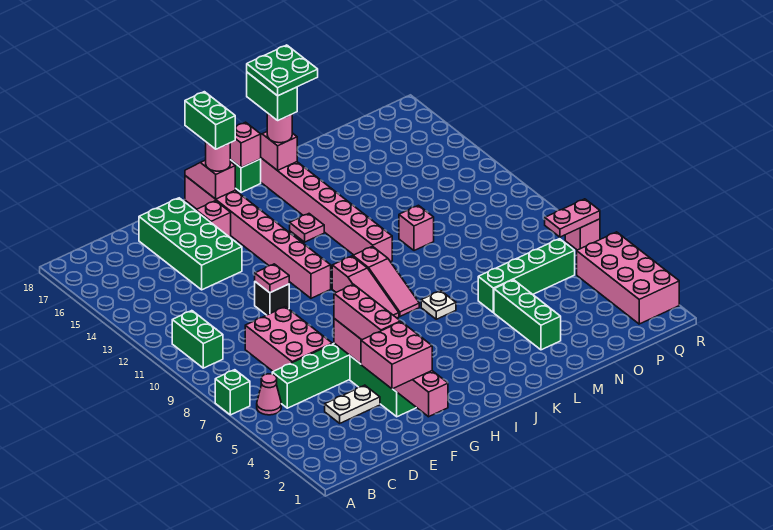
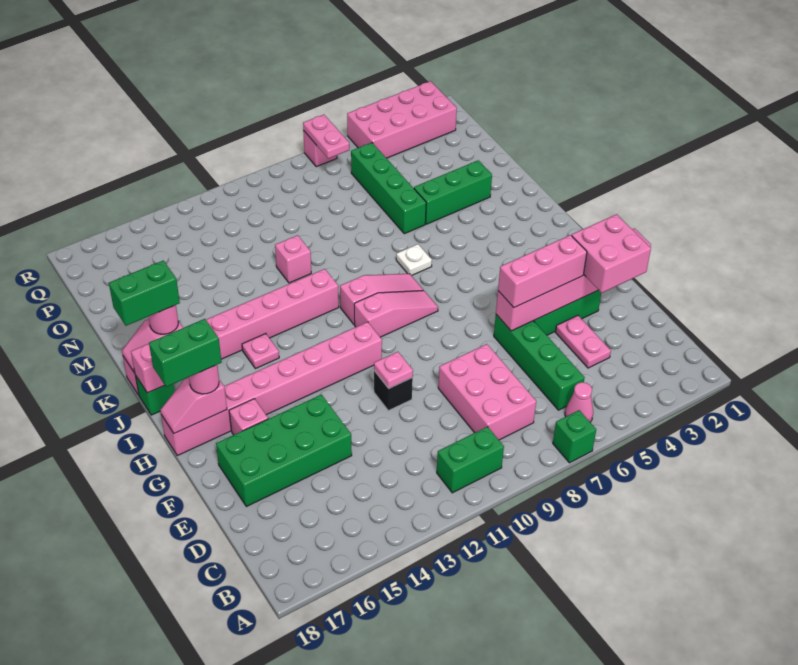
white 1x2 plate [325,385,380,423] -> pink 1x2 plate [556,315,611,368]
pink 2x3 brick [245,307,332,371] -> pink 2x3 brick turned to [438,344,536,440]
green 2x2 plate [247,45,318,96] -> none

